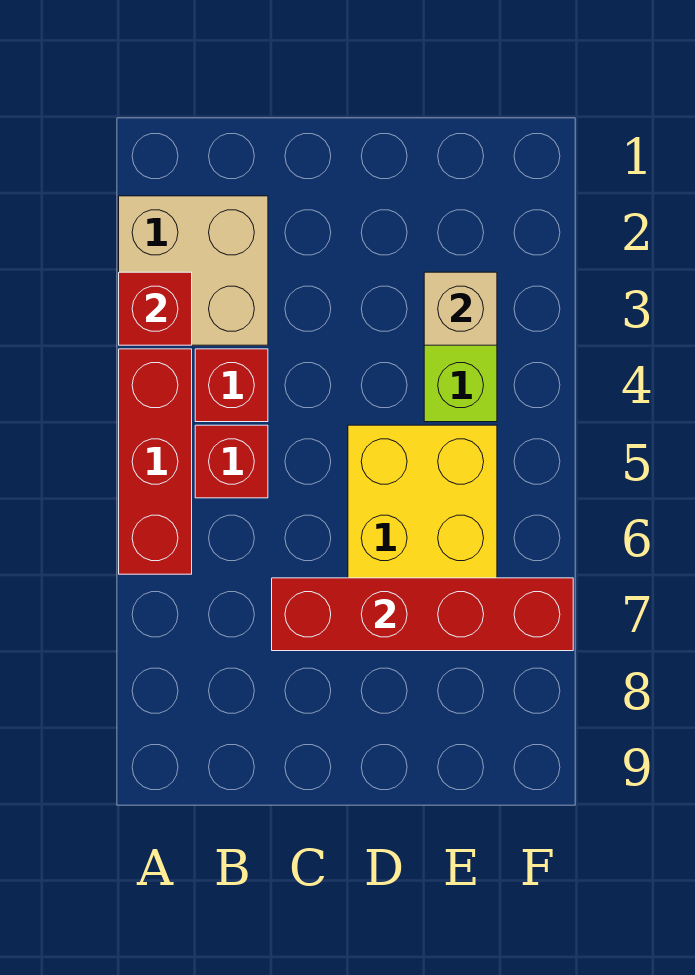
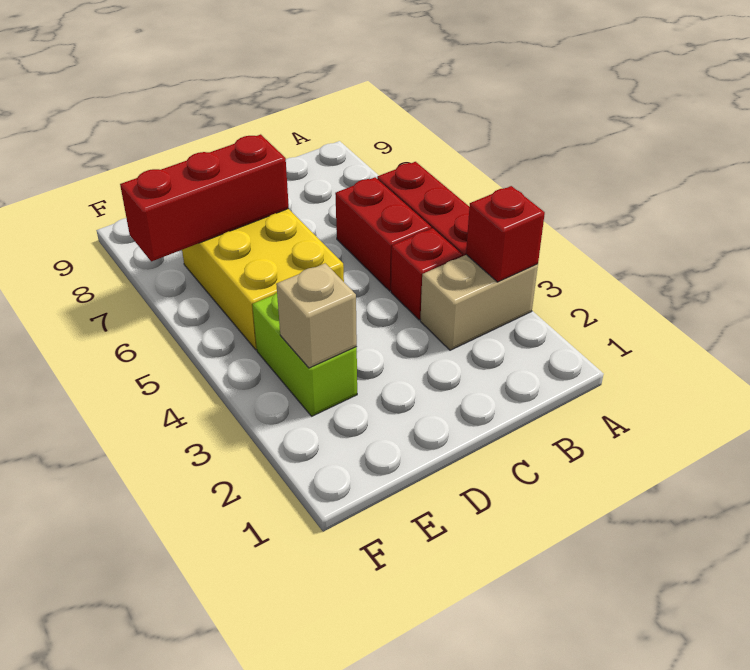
tan 2x2 brick [119,196,268,345] -> tan 1x2 brick [420,255,538,350]
red 1x1 brick [195,425,268,498] -> red 1x2 brick [335,177,431,291]
red 1x4 brick [272,578,573,651] -> red 1x3 brick [120,134,289,262]

